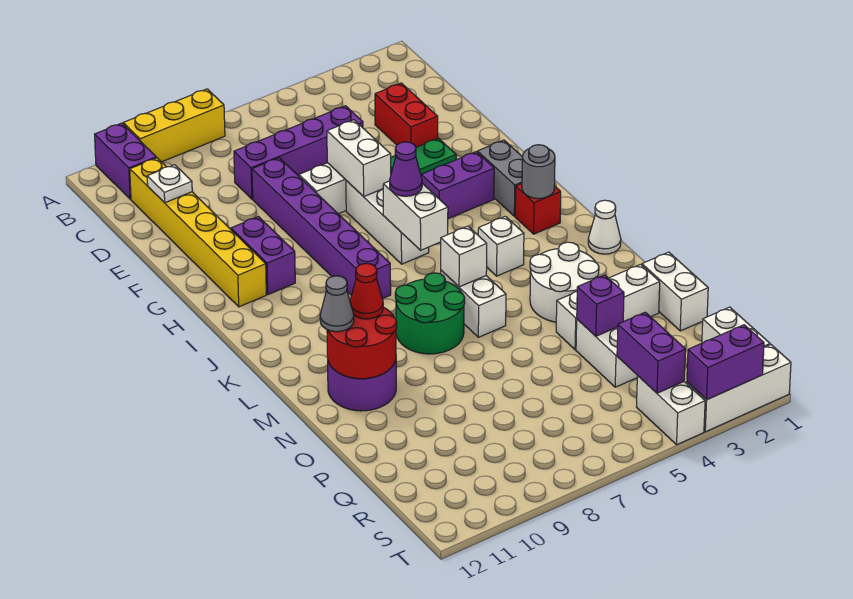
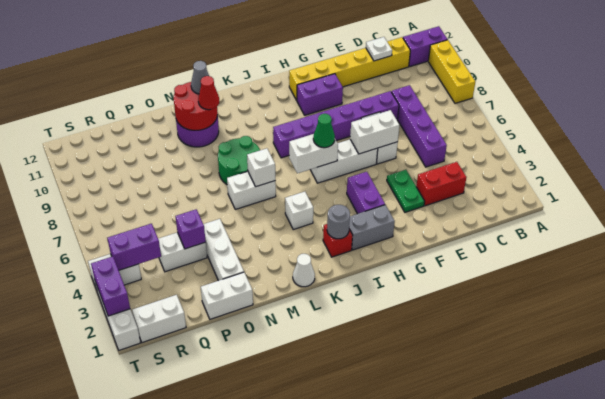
purple 1x1 cone [390,142,422,196] -> green 1x1 cone [313,114,335,148]
white 2x2 round brick [530,242,599,322] -> none

